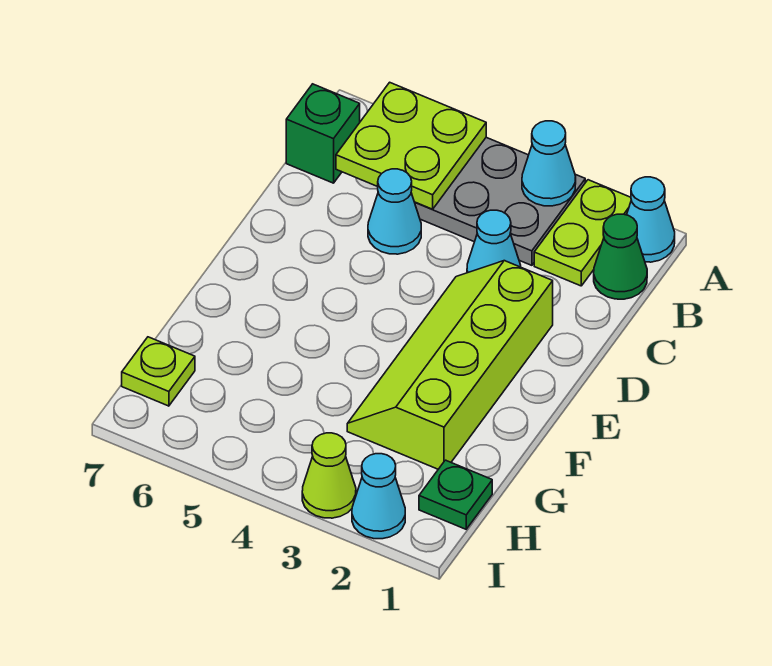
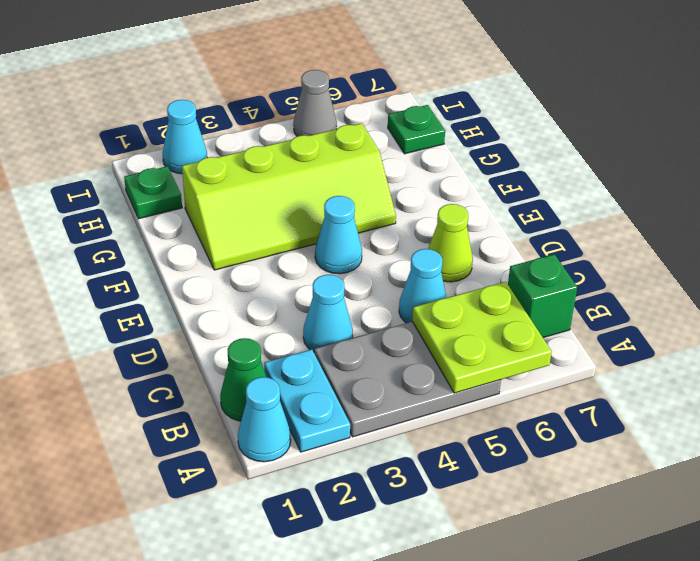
lime 1x2 plate [534,180,631,286] -> cyan 1x2 plate [264,349,350,452]
cyan 1x1 cone [522,121,576,206] -> cyan 1x1 cone moved to [315,196,362,274]
lime 2x4 slope [347,261,553,469] -> lime 2x4 slope turned to [182,123,396,270]
lime 1x1 plate [122,337,195,406] -> green 1x1 plate [388,105,445,154]
lime 1x1 cone [302,433,356,518] -> lime 1x1 cone moved to [428,204,473,282]
none -> grey 1x1 cone [293,70,337,136]

